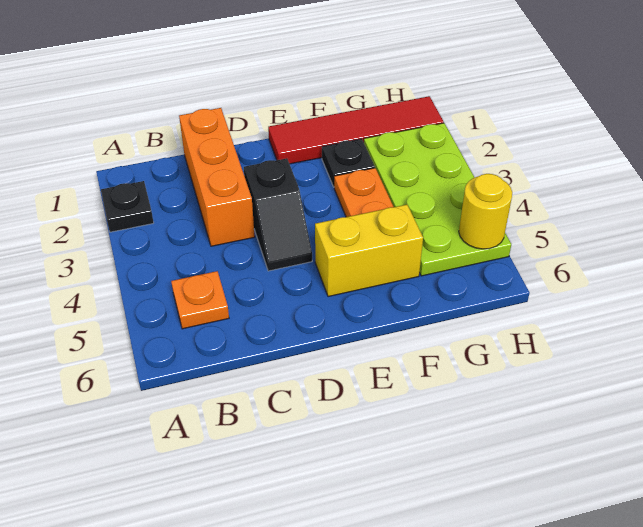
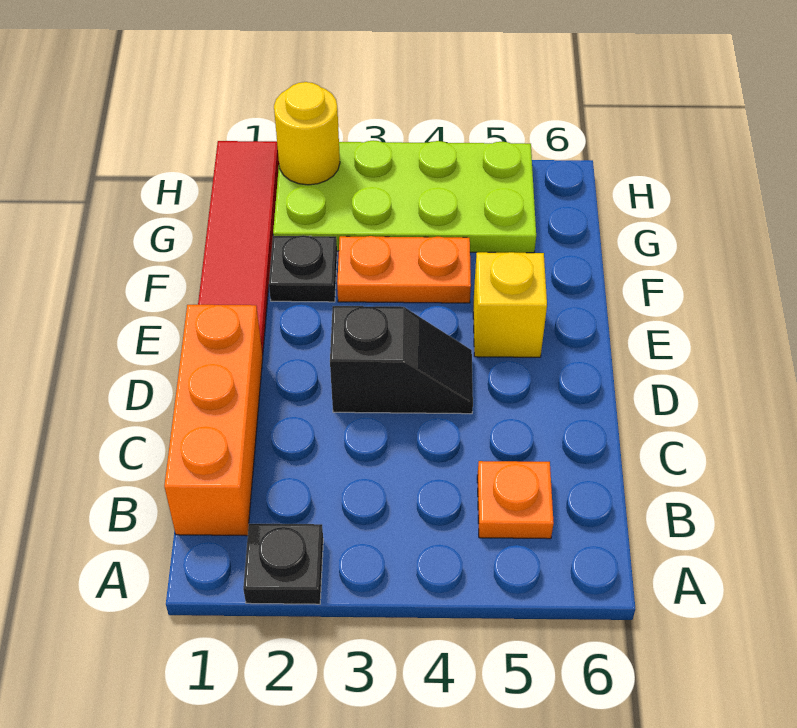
orange 1x3 brick [179,108,255,246] -> orange 1x3 brick turned to [164,305,263,536]
yellow 1x2 brick [315,205,423,297] -> yellow 1x1 brick [473,252,547,357]
yellow 1x1 round brick [459,174,512,249] -> yellow 1x1 round brick moved to [274,82,340,185]

